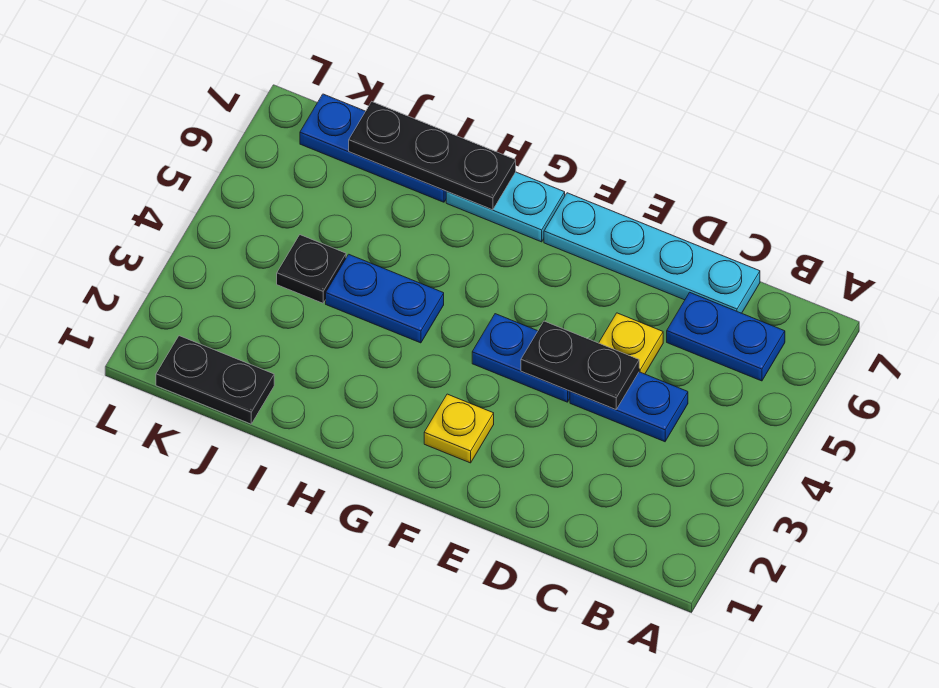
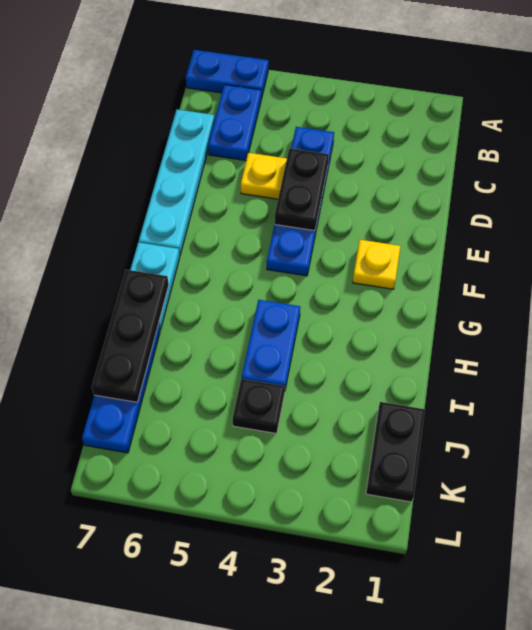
none -> blue 1x2 plate [186,50,269,98]

